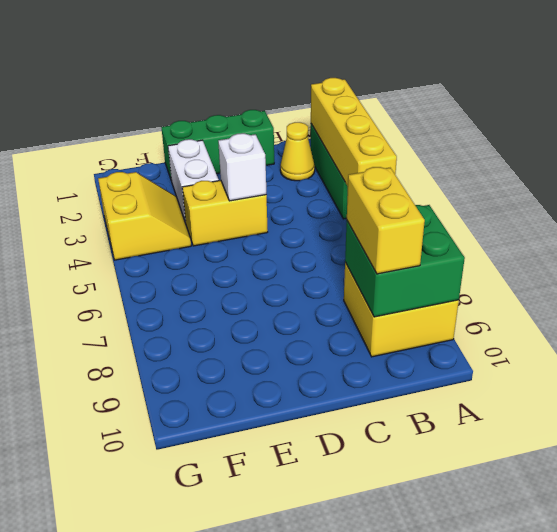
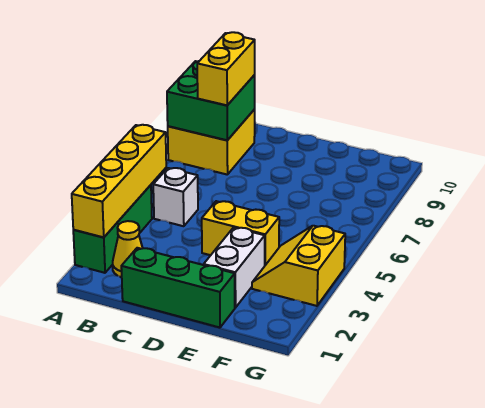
white 1x1 brick [218,133,266,201] -> white 1x1 brick moved to [153,168,198,226]

